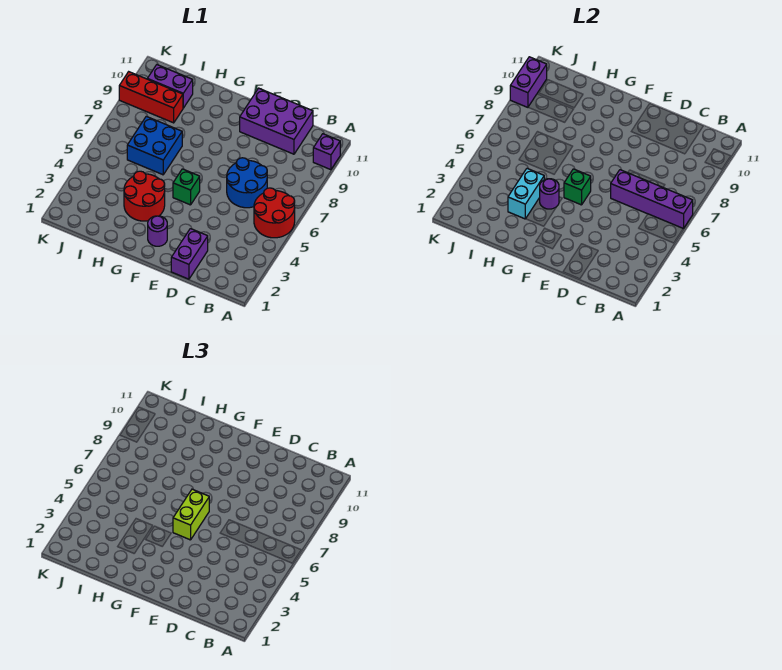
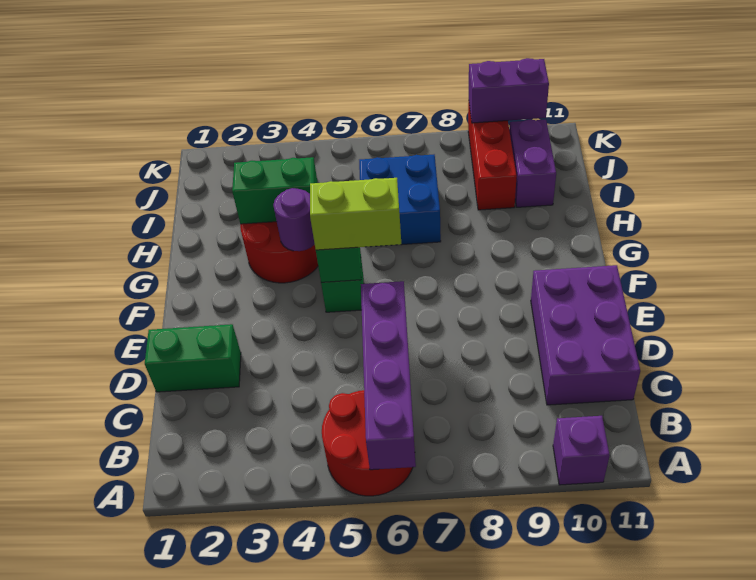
blue 2x2 round brick [227,158,267,208] -> none
purple 1x2 brick [171,229,208,279] -> green 1x2 brick [145,324,241,392]
purple 1x1 round brick [148,216,167,246] -> none
cyan 1x2 brick [508,169,544,219] -> green 1x2 brick [232,157,318,224]

